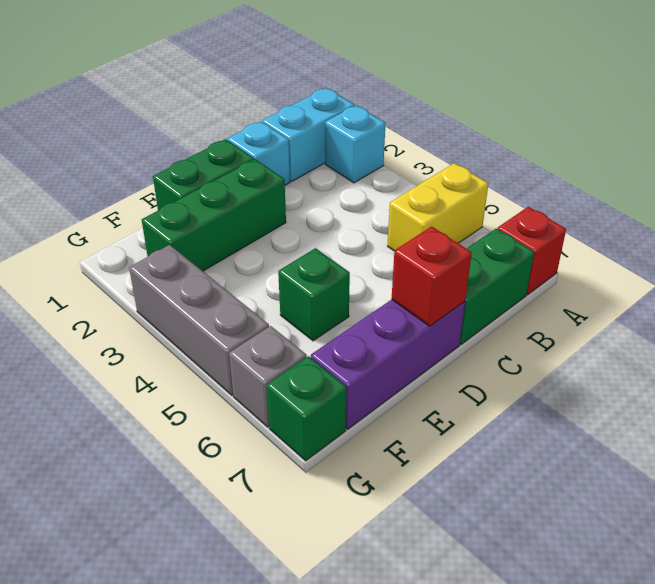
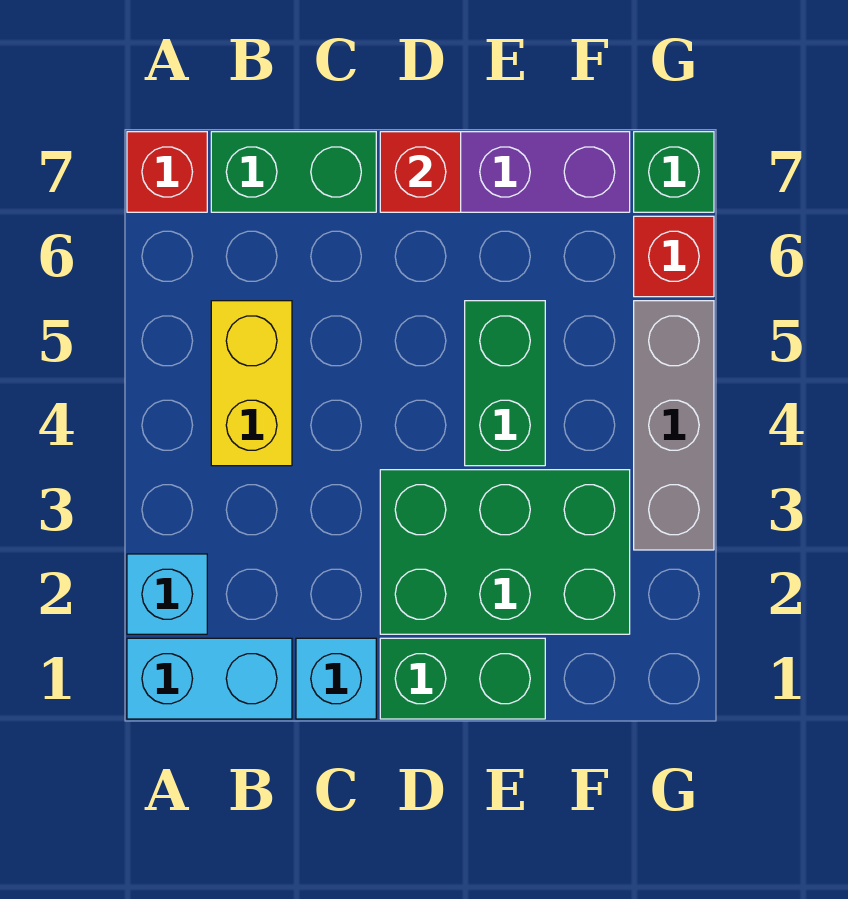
yellow 1x2 brick [388,163,488,251] -> yellow 1x2 brick turned to [211,301,292,466]
green 1x3 brick [142,159,286,271] -> green 2x3 brick [380,470,630,634]
green 1x1 brick [278,248,350,341] -> green 1x2 brick [465,301,545,466]
grey 1x1 brick [229,326,307,427] -> red 1x1 brick [634,216,714,297]

